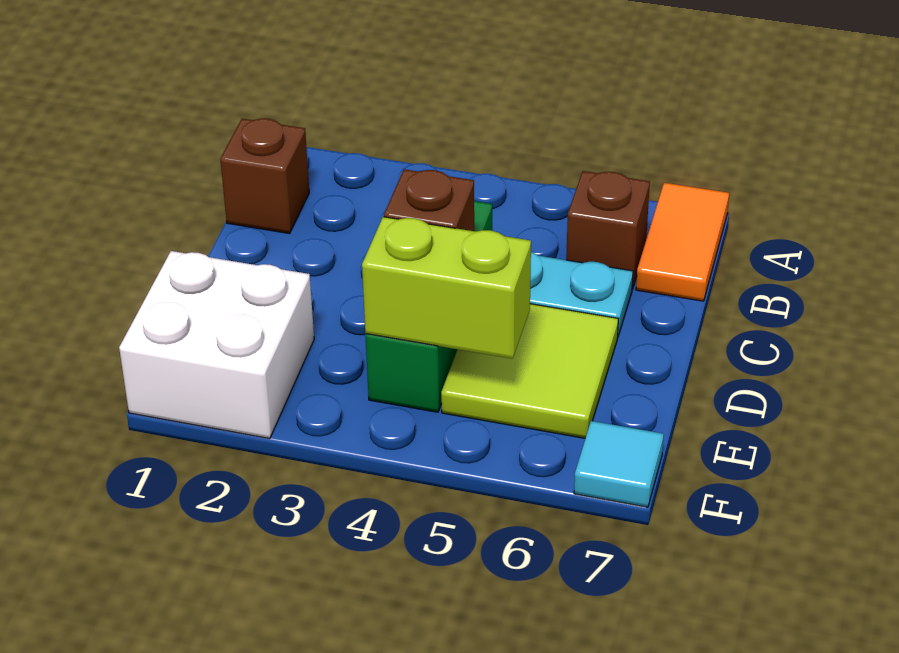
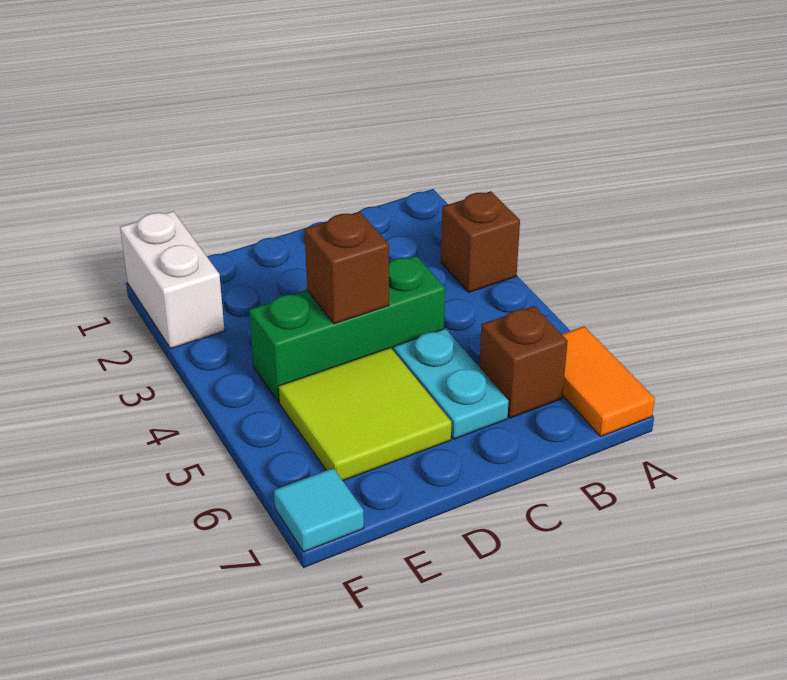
orange 1x2 tile [636,183,729,301] -> orange 1x2 tile turned to [562,326,655,436]
brown 1x1 brick [220,119,309,234] -> brown 1x1 brick moved to [441,191,520,292]
white 2x2 brick [119,251,314,439] -> white 1x2 brick [120,211,225,349]
lime 1x2 brick [362,217,531,359] -> none

